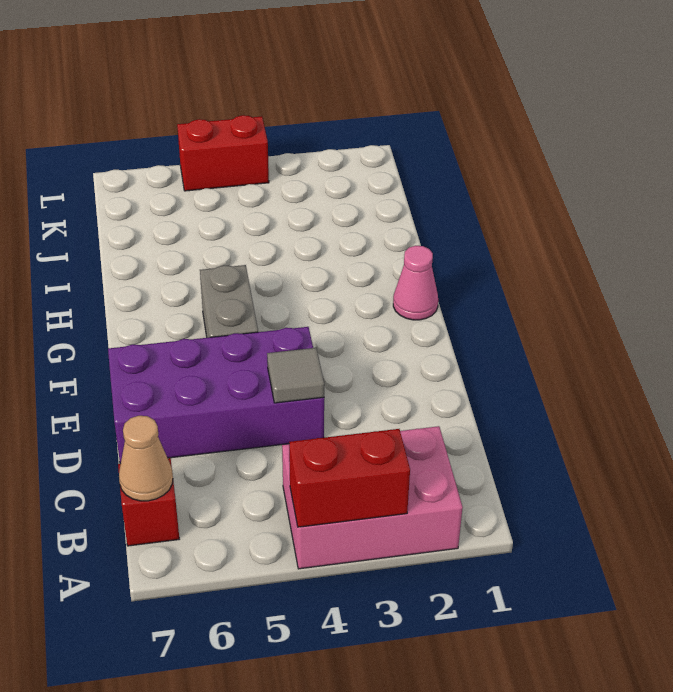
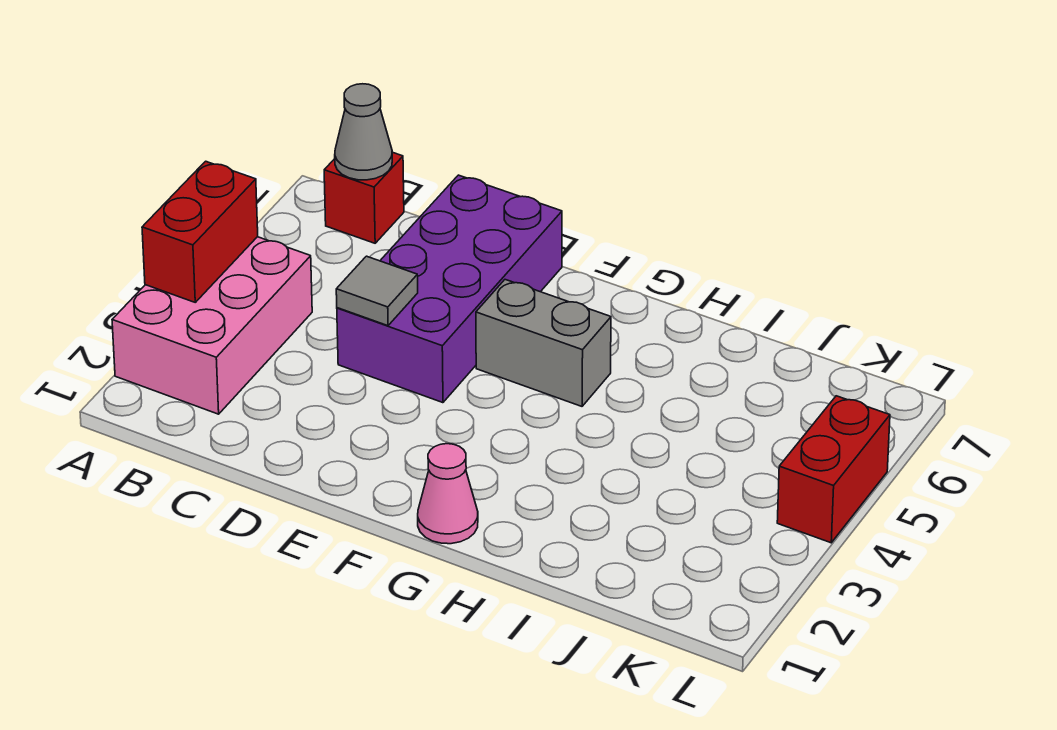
tan 1x1 cone [119,416,173,501] -> grey 1x1 cone [335,84,392,180]

